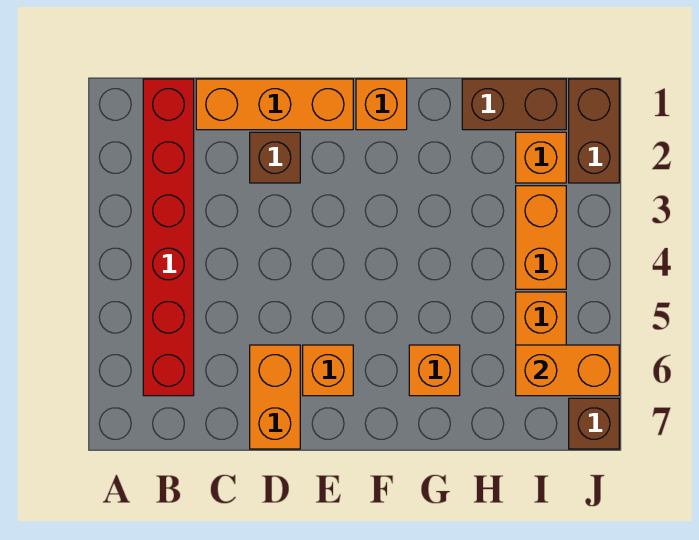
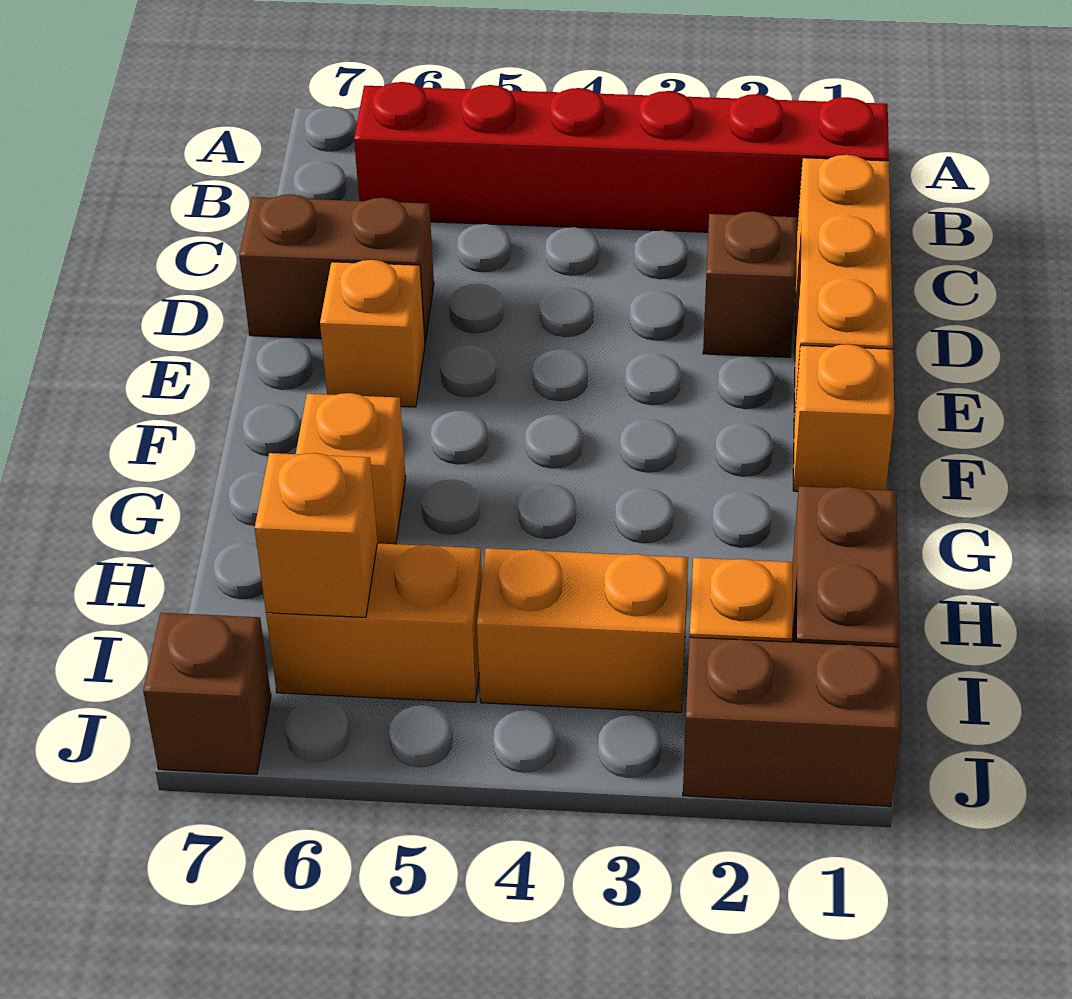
orange 1x2 brick [250,345,300,449] -> brown 1x2 brick [239,194,434,342]
orange 1x2 brick [516,345,619,396] -> orange 1x1 brick [255,453,377,617]

